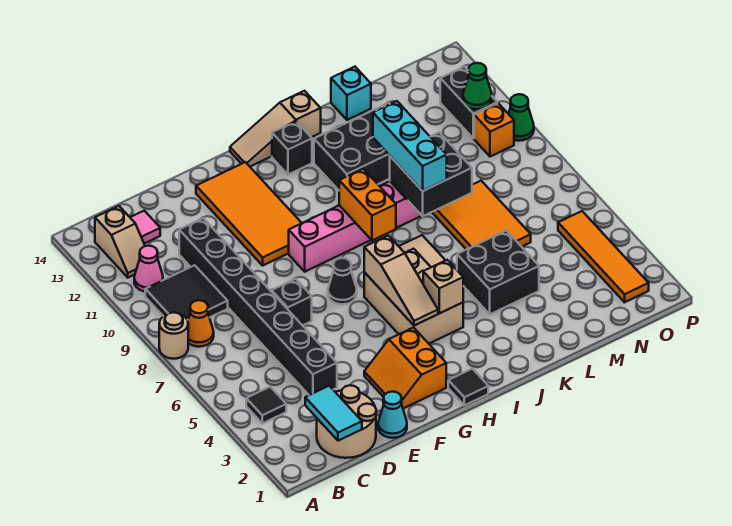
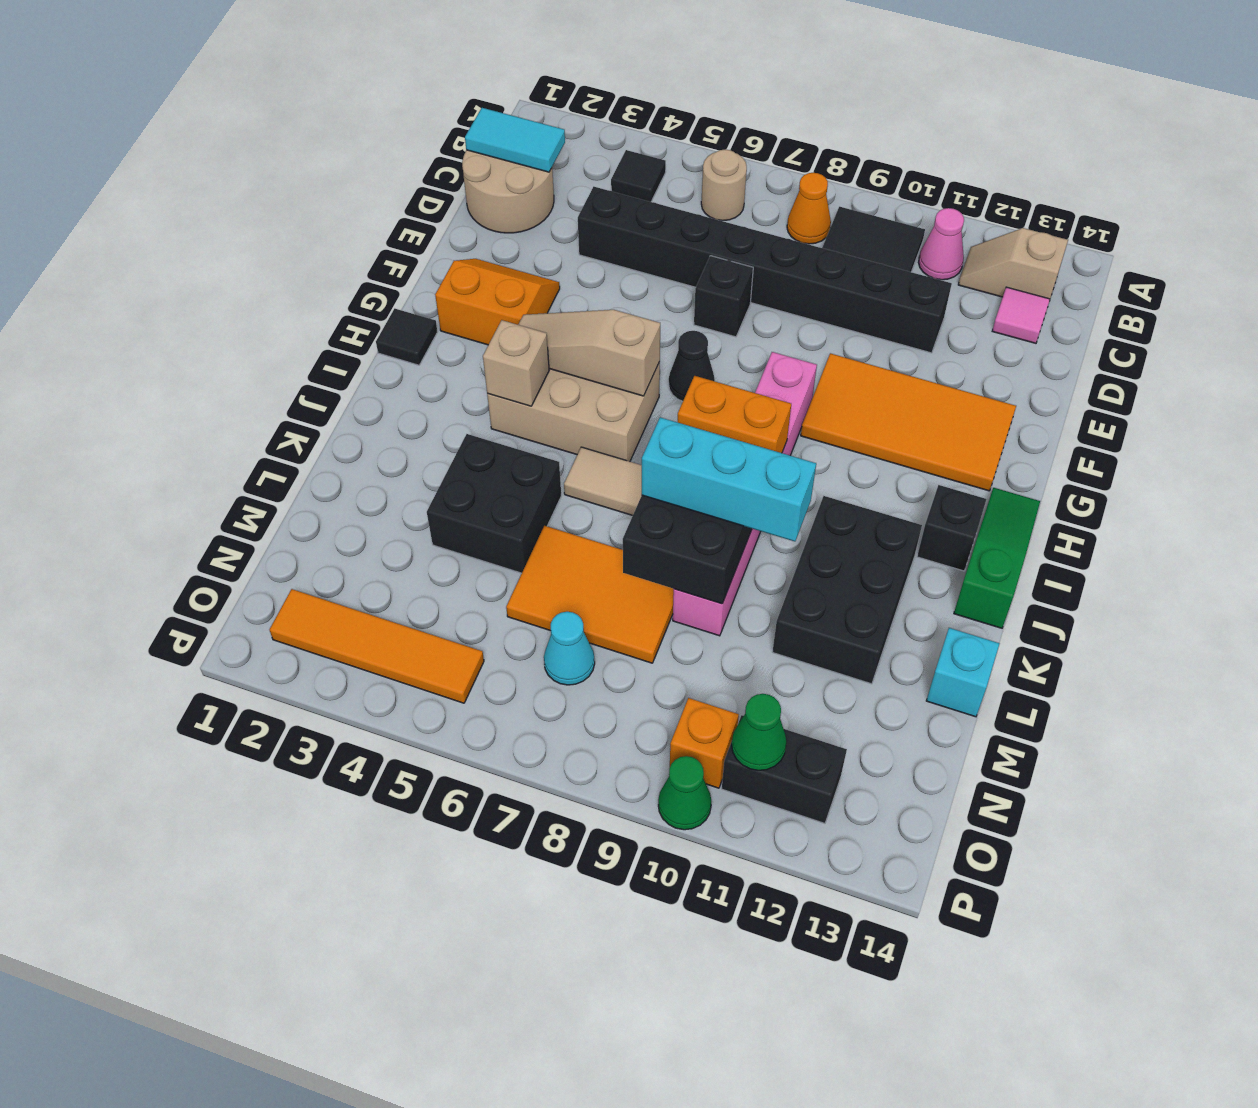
tan 1x1 round brick [159,312,188,359] -> tan 1x1 round brick moved to [701,150,747,221]
cyan 1x1 cone [378,392,407,438] -> cyan 1x1 cone moved to [544,612,595,685]
tan 1x3 slope [230,91,321,167] -> green 1x3 slope [954,488,1040,628]

